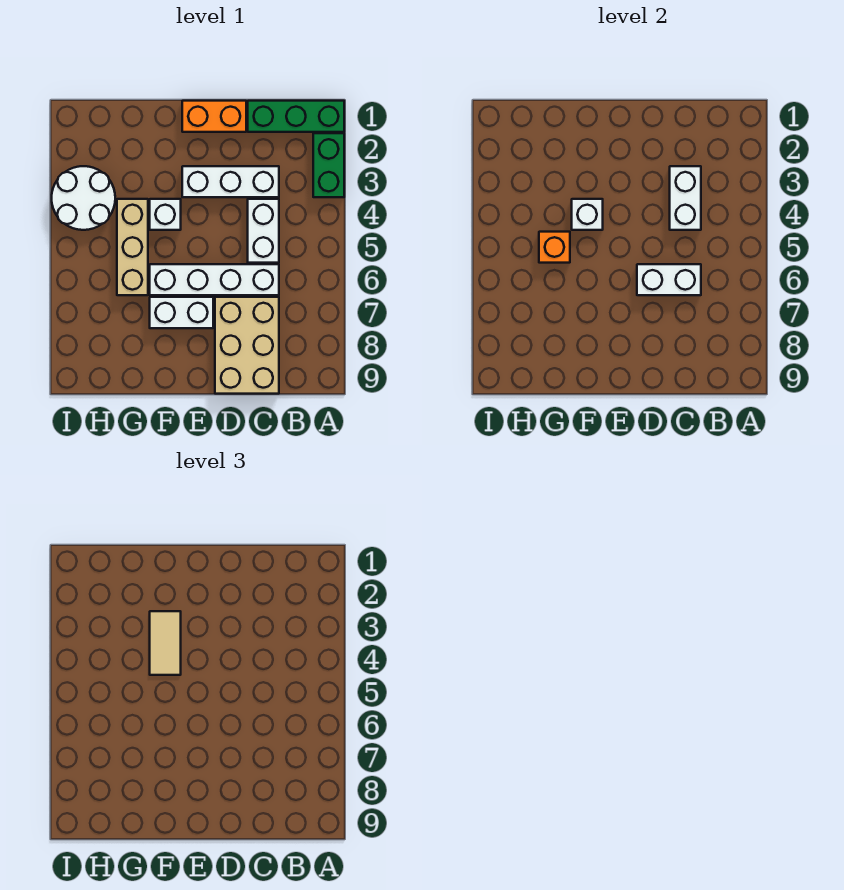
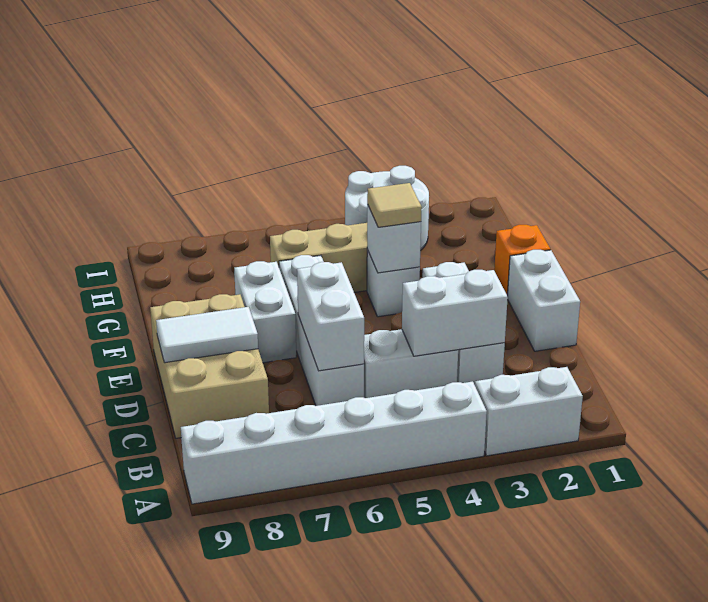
green 1x3 brick [248,101,344,132] -> none
green 1x2 brick [313,133,344,197] -> white 1x2 brick [475,367,583,456]
none -> white 1x6 brick [181,382,487,504]
tan 2x3 brick [215,297,279,394] -> tan 2x3 brick turned to [150,294,269,438]
orange 1x2 brick [182,101,246,132] -> white 1x2 brick [508,250,580,351]
none -> white 1x2 tile [156,307,258,363]
tan 1x2 tile [150,611,181,675] -> tan 1x1 tile [367,183,422,227]
orange 1x1 brick [539,232,570,263] -> orange 1x1 brick moved to [494,225,550,296]

